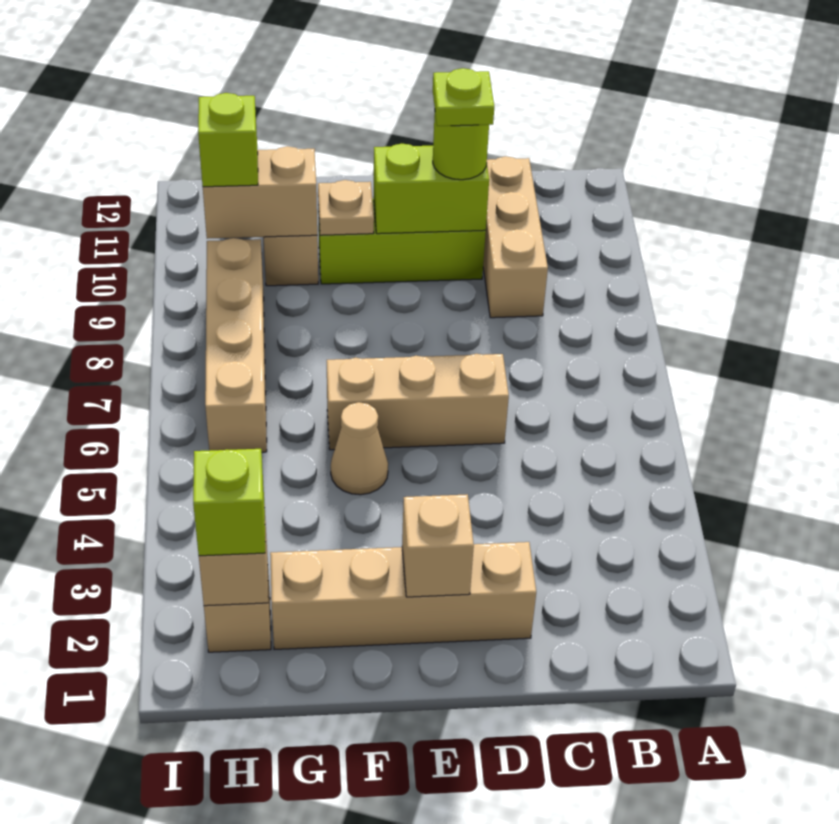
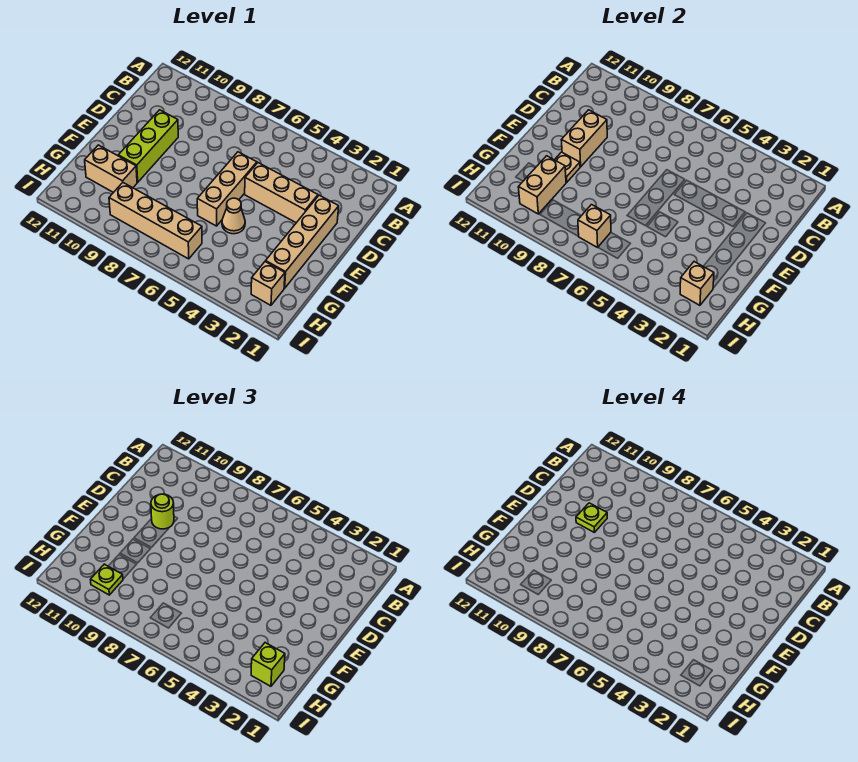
tan 1x3 brick [483,156,548,318] -> tan 1x3 brick moved to [245,163,318,223]
lime 1x2 brick [373,144,489,234] -> tan 1x2 brick [561,110,607,167]
tan 1x1 brick [402,494,474,597] -> tan 1x1 brick moved to [578,205,611,247]
lime 1x1 brick [198,93,258,187] -> lime 1x1 plate [91,564,123,595]

